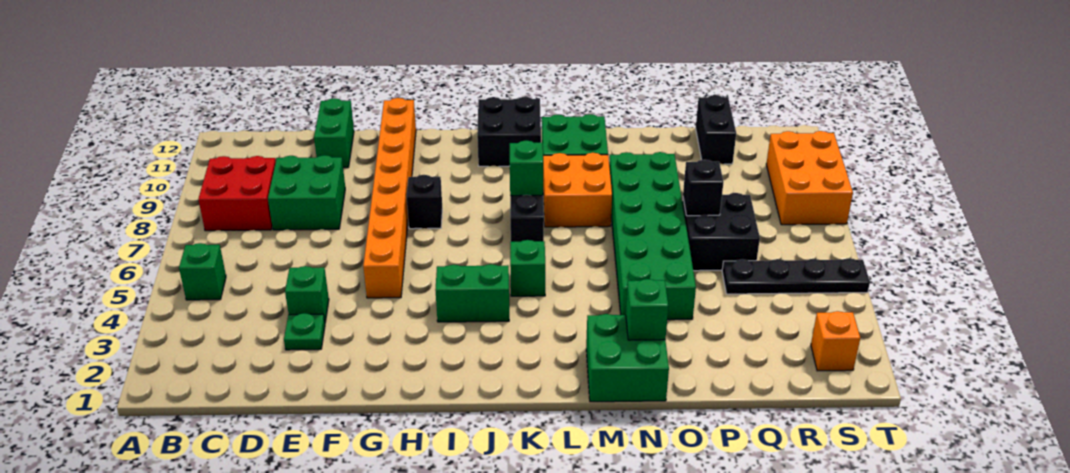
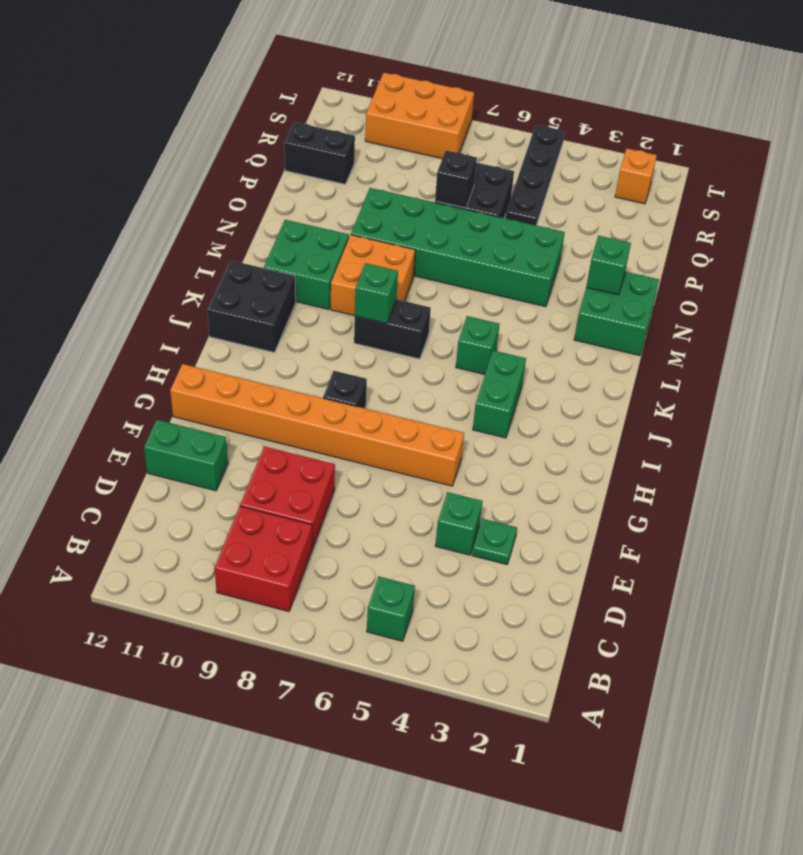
green 2x2 brick [268,155,345,230] -> red 2x2 brick [240,446,335,548]

